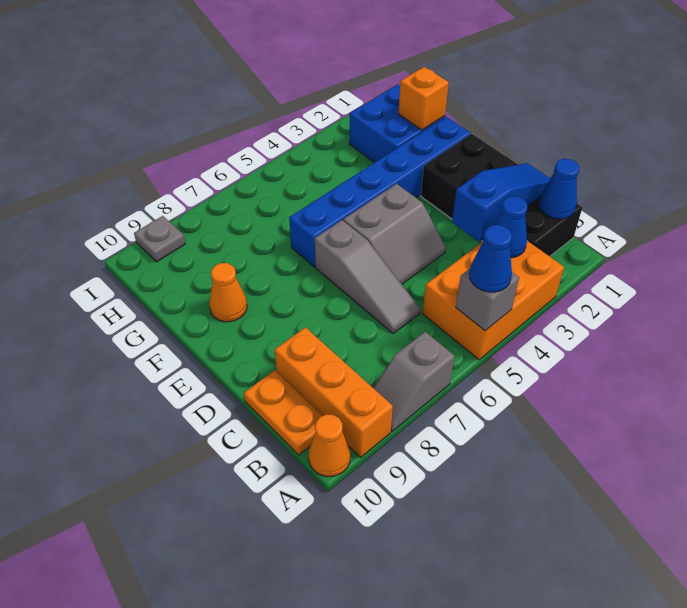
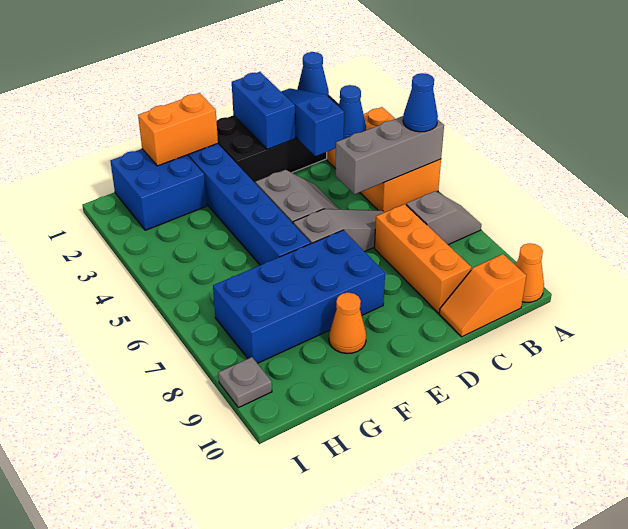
grey 1x1 brick [456,269,519,331] -> grey 1x3 brick [335,116,444,194]
grey 1x2 slope [373,332,455,431] -> grey 1x2 slope turned to [406,191,481,245]
orange 1x3 brick [275,327,393,457] -> orange 1x3 brick turned to [375,204,471,313]
orange 1x2 plate [244,370,323,455] -> orange 1x2 slope [439,254,526,337]
none -> blue 1x2 brick [232,72,295,149]
none -> blue 2x4 brick [213,230,385,363]
orange 1x1 brick [398,67,449,130] -> orange 1x2 brick [138,93,218,166]

